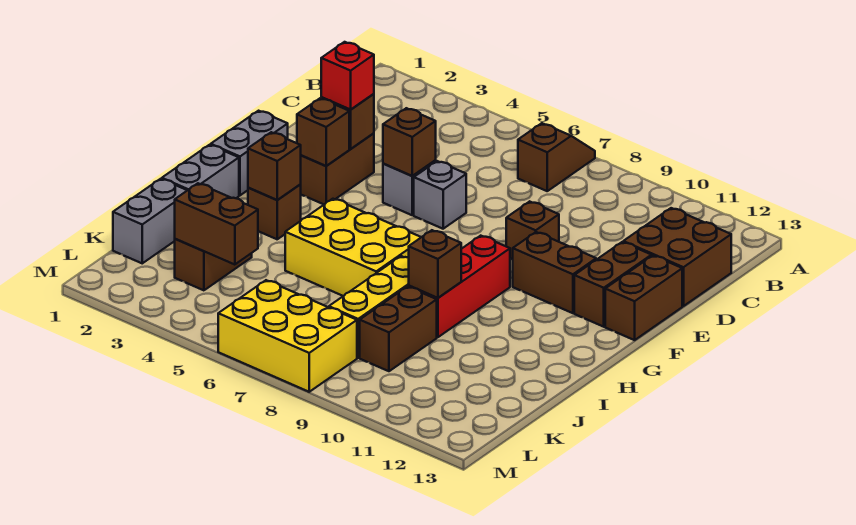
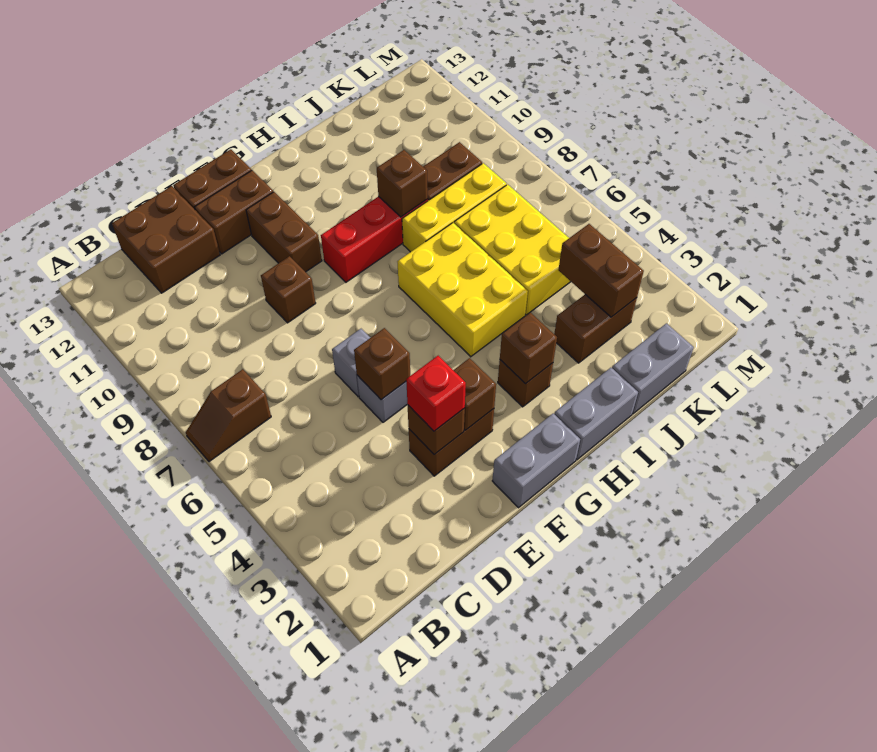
yellow 2x3 brick [218,280,357,392] -> yellow 2x3 brick moved to [454,184,571,315]

